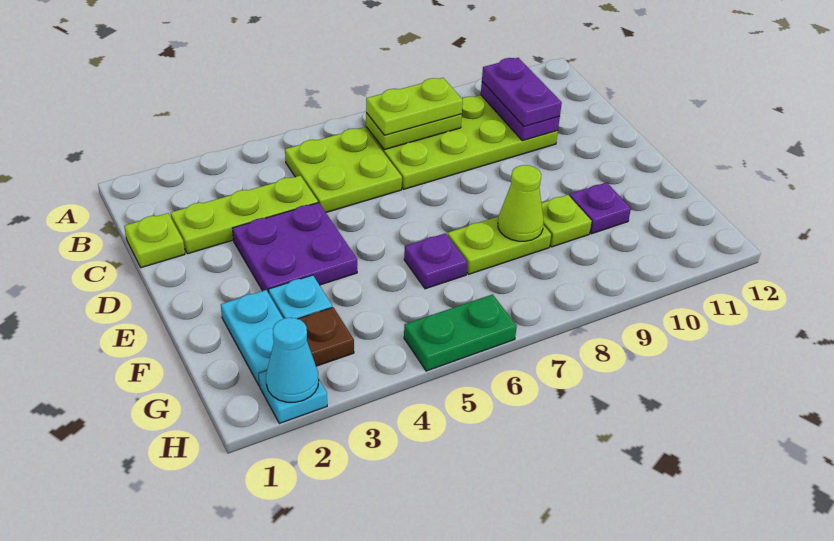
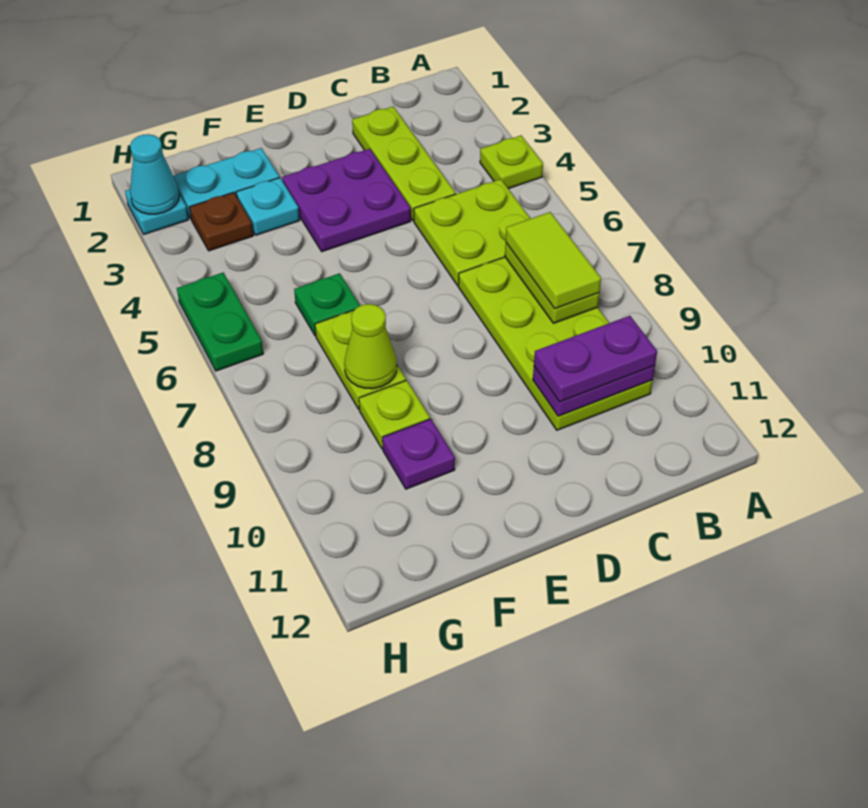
lime 1x2 plate [366,78,463,135] -> lime 1x2 tile [506,212,601,309]
lime 1x1 plate [124,213,185,268] -> lime 1x1 plate moved to [480,136,543,189]
purple 1x1 plate [404,233,467,289] -> green 1x1 plate [294,273,360,336]

